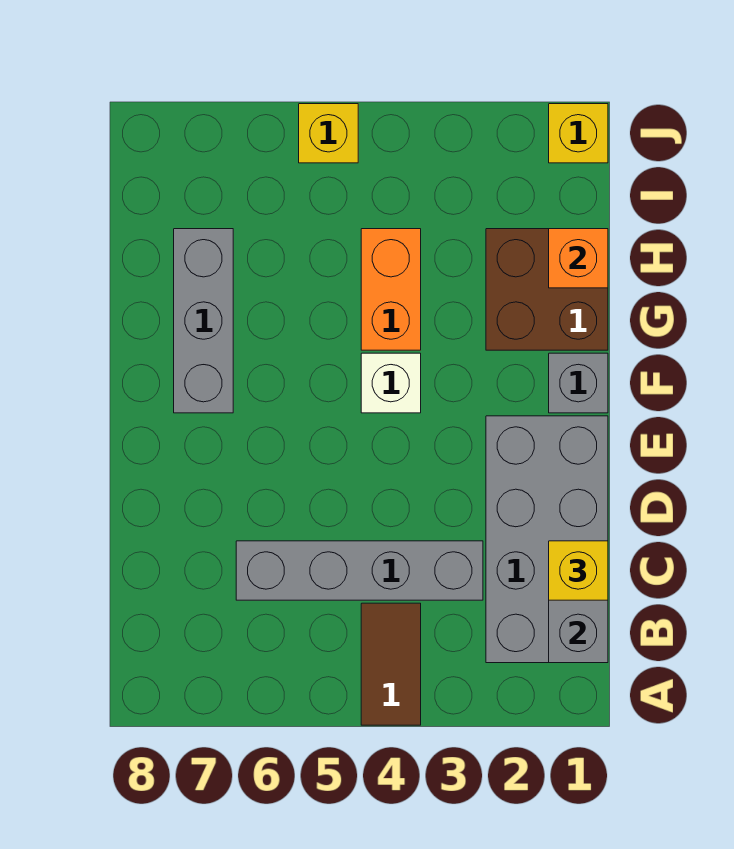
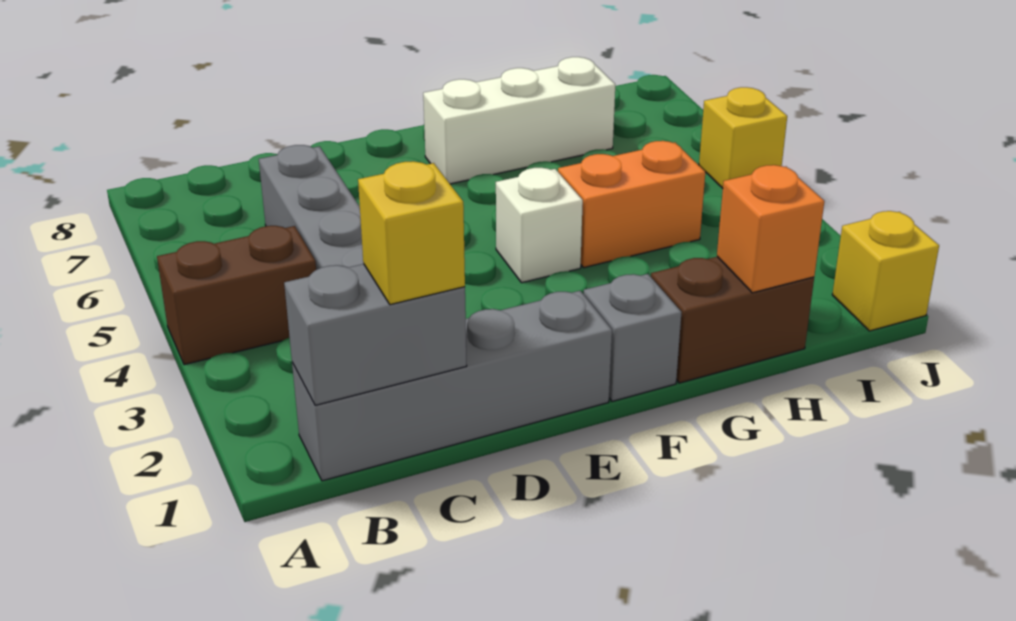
brown 1x2 tile [361,603,421,725] -> brown 1x2 brick [157,226,316,365]
grey 2x4 brick [486,416,608,663] -> grey 1x4 brick [292,291,612,481]
grey 1x3 brick [174,229,233,413] -> white 1x3 brick [423,57,615,184]
brown 2x2 brick [486,229,608,350] -> brown 1x2 brick [651,257,814,383]

